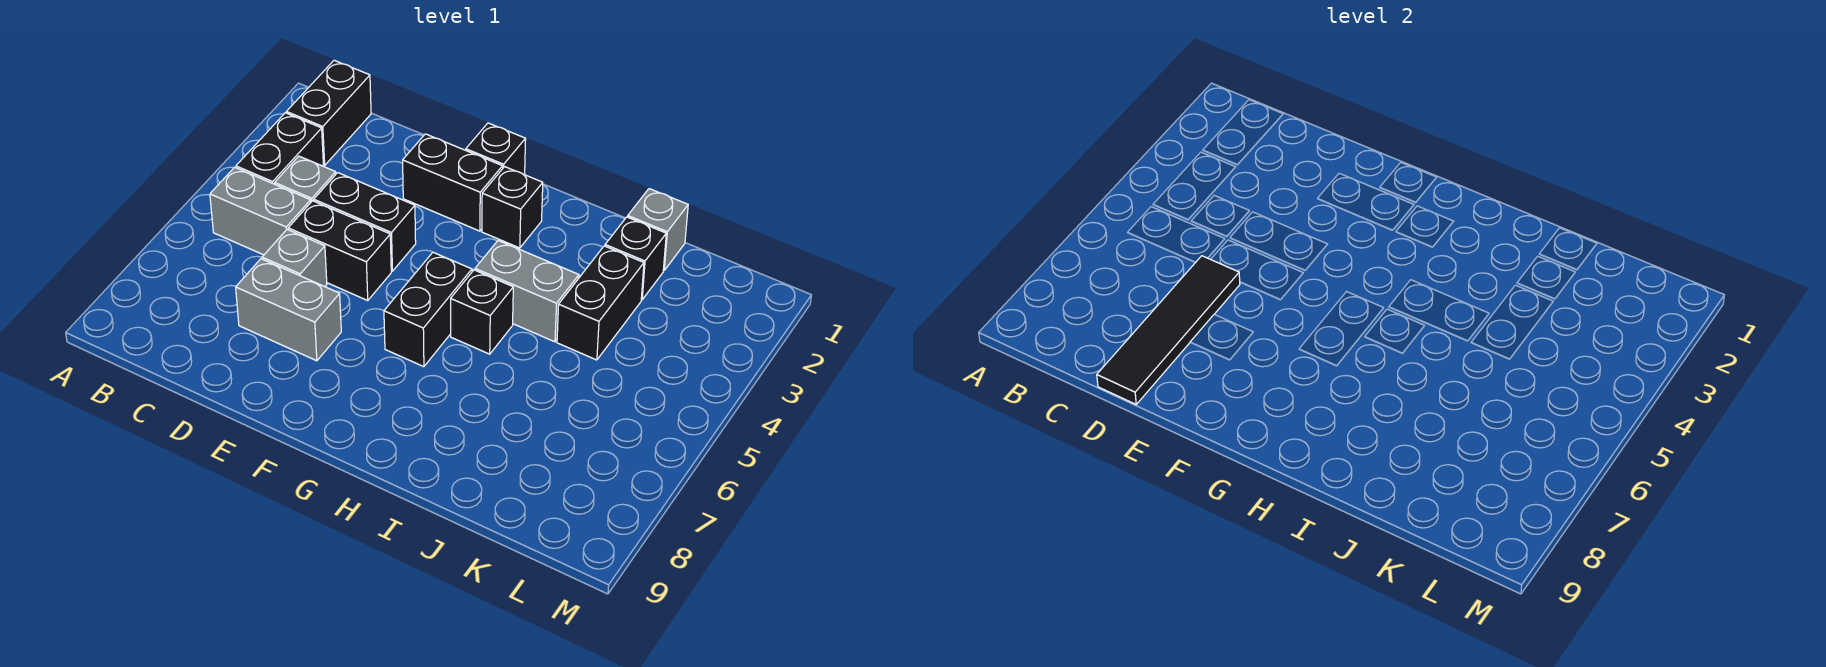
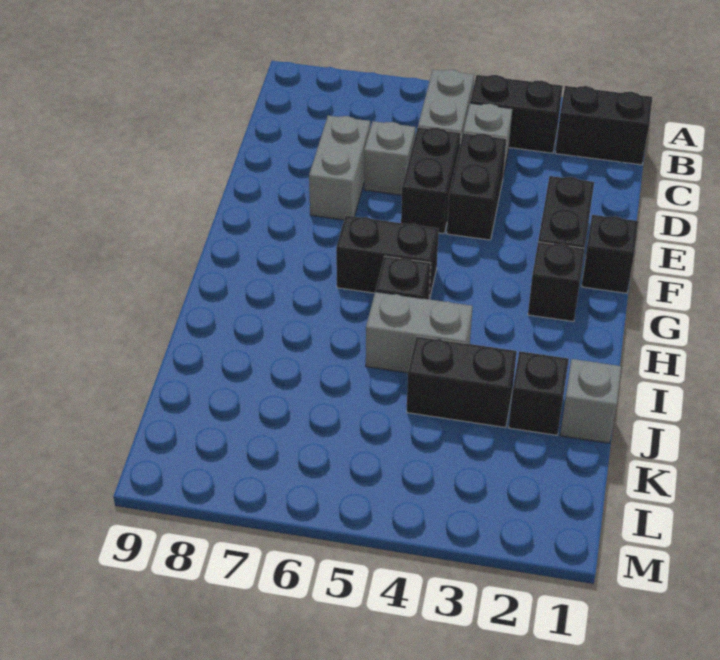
black 1x4 tile [1097,256,1240,404] -> none
grey 1x2 brick [475,241,579,342] -> grey 1x2 brick turned to [366,292,473,373]

